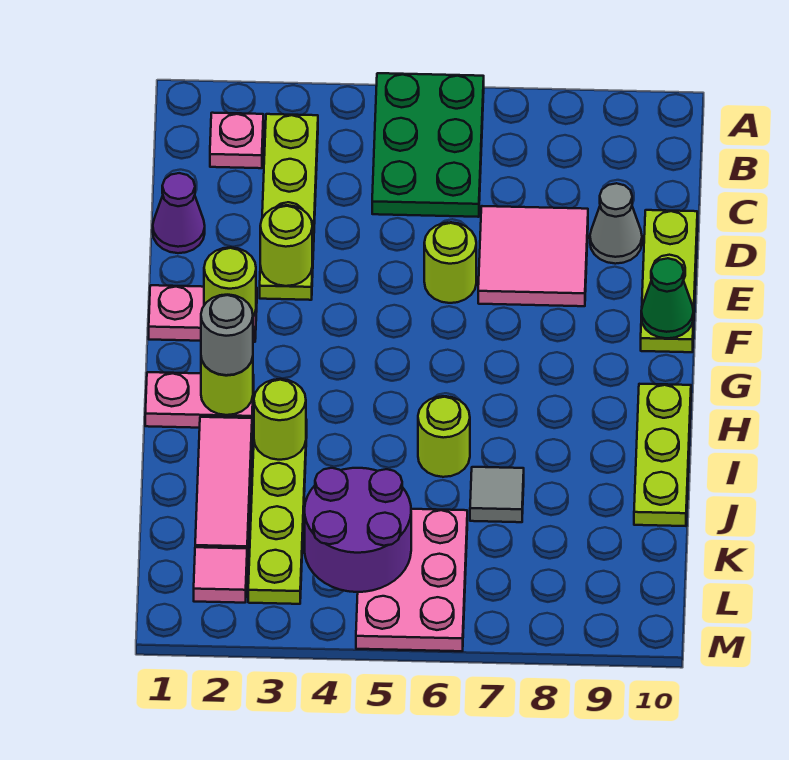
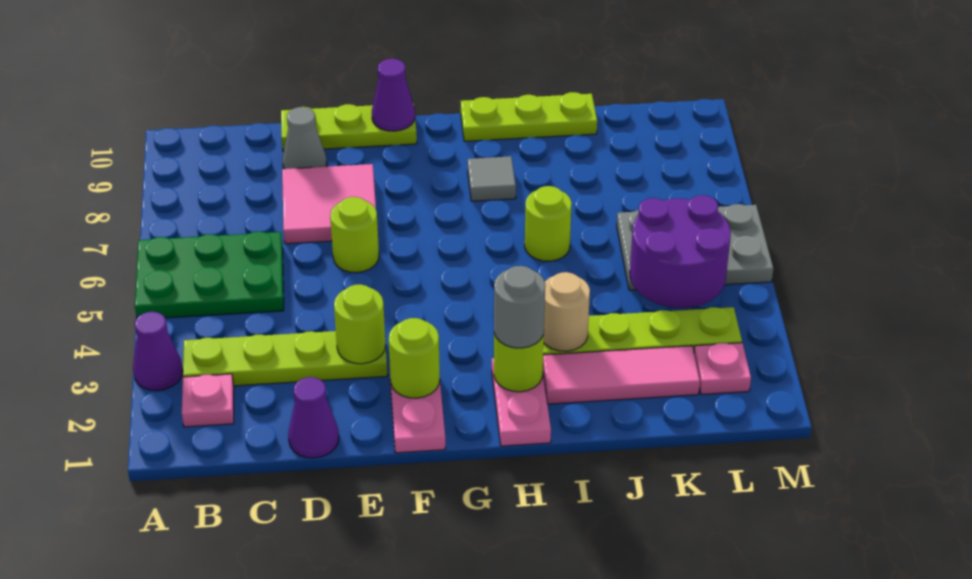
none -> purple 1x1 cone [133,312,183,391]
green 1x1 cone [641,258,693,338] -> purple 1x1 cone [372,59,415,131]
lime 1x1 round brick [254,379,306,460] -> tan 1x1 round brick [544,272,590,351]
grey 1x1 tile [470,467,524,522] -> grey 1x1 tile moved to [468,156,516,201]
pink 2x3 plate [356,509,467,651] -> grey 2x3 plate [617,204,773,290]
pink 1x1 tile [194,547,247,603] -> pink 1x1 plate [694,343,751,394]

